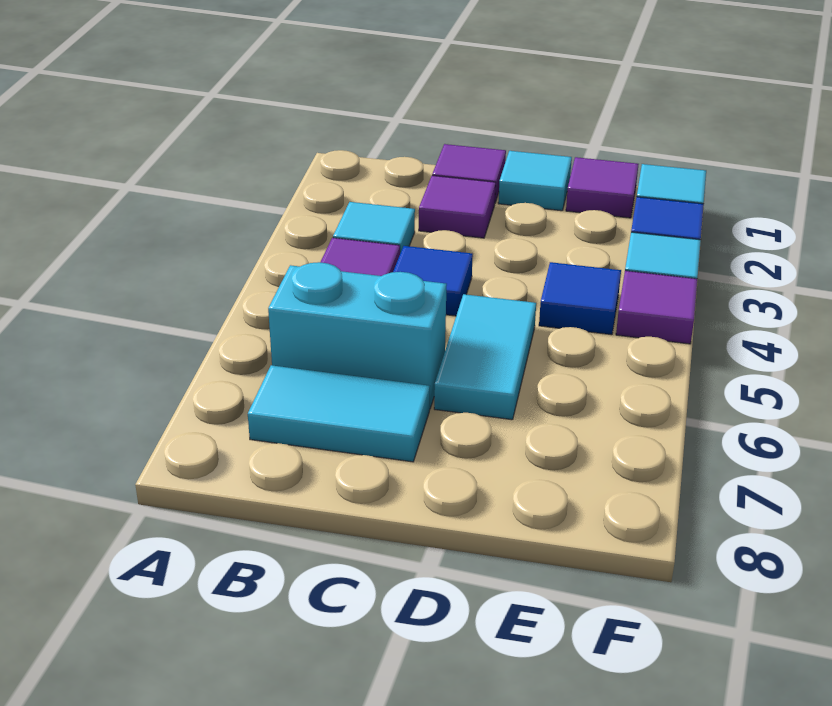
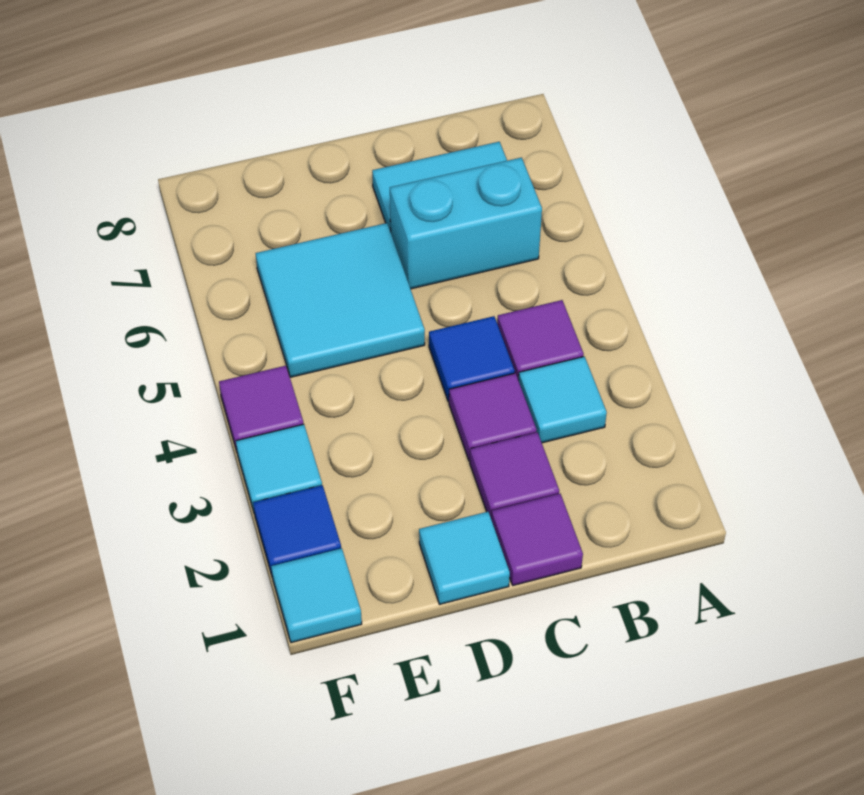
cyan 1x2 tile [434,294,536,420] -> cyan 2x2 tile [255,223,425,377]
purple 1x1 tile [566,157,638,218] -> purple 1x1 tile moved to [449,373,537,461]
blue 1x1 tile [539,262,621,335] -> none

